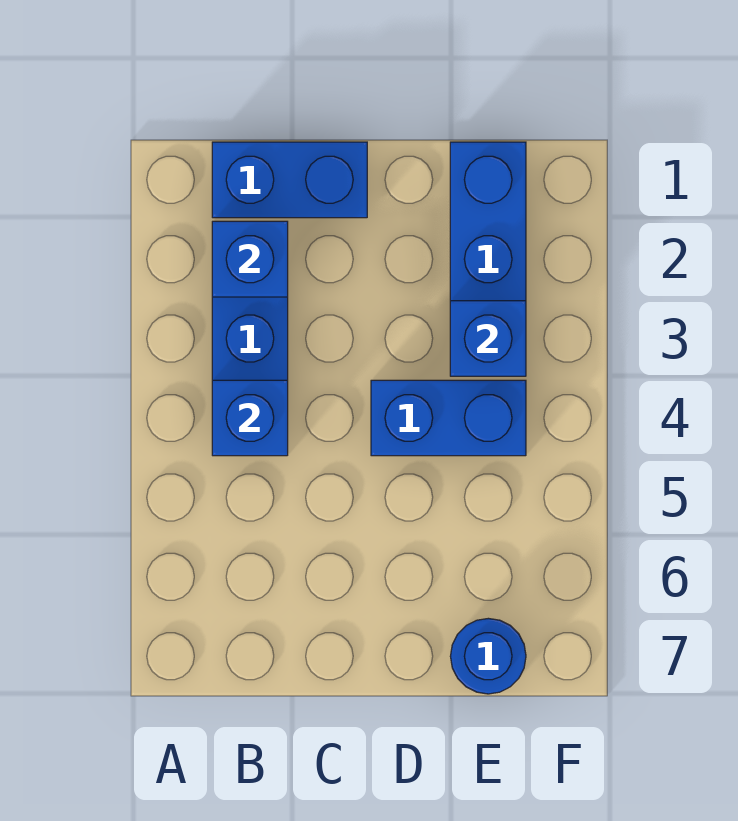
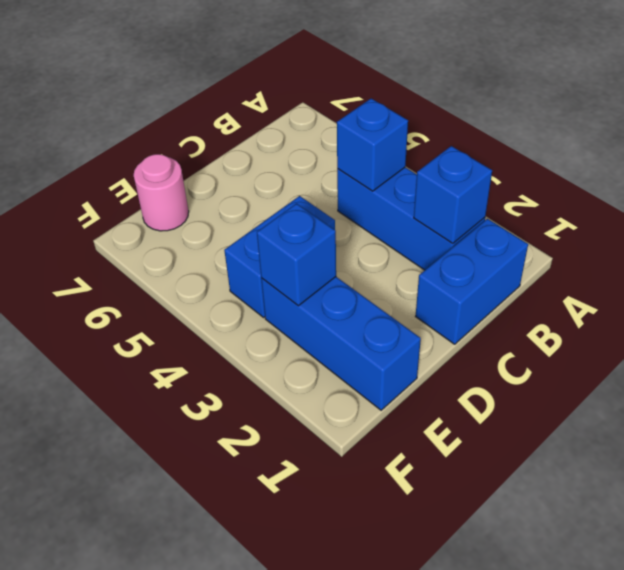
blue 1x1 round brick [450,618,526,694] -> pink 1x1 round brick [134,154,189,231]

